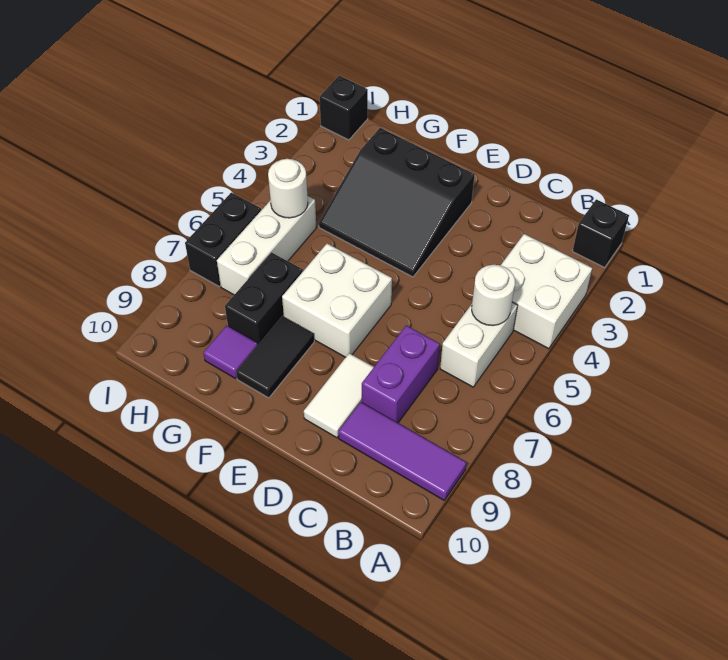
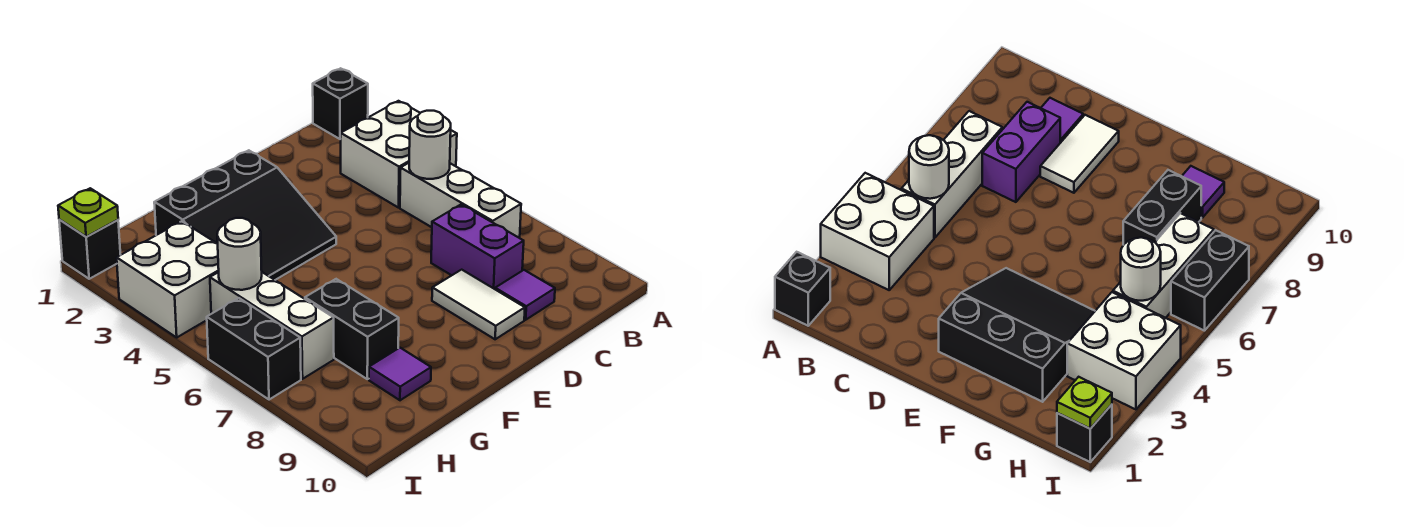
purple 1x3 tile [338,402,466,500] -> purple 1x1 tile [495,270,555,320]
white 1x2 brick [440,302,518,387] -> white 1x3 brick [400,163,521,238]
white 2x2 brick [282,244,392,357] -> white 2x2 brick moved to [117,221,219,337]
black 1x2 tile [236,316,314,398] -> none
none -> lime 1x1 plate [58,188,118,237]

